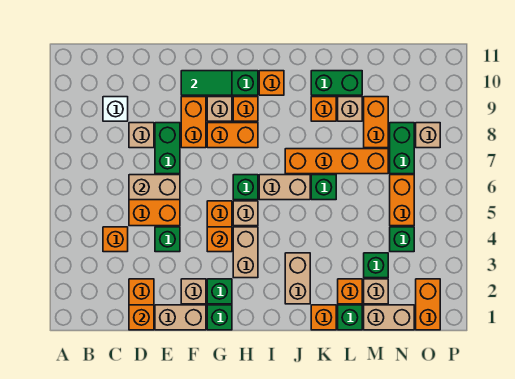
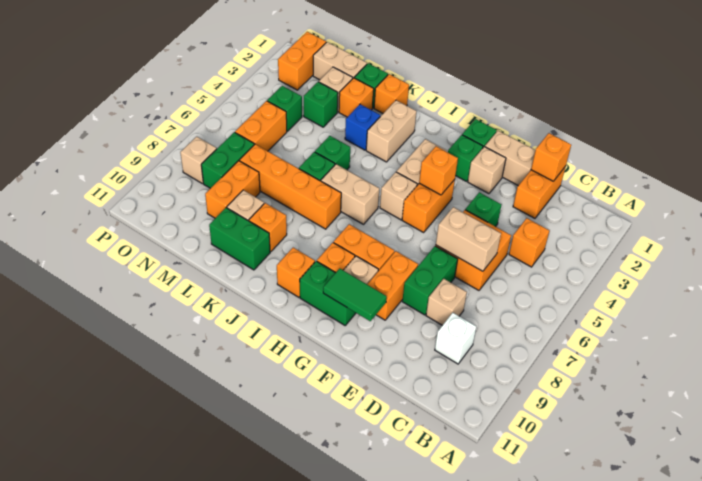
green 1x1 brick [233,175,258,200] -> green 1x1 brick moved to [315,136,350,170]
none -> blue 1x1 brick [345,104,380,150]

